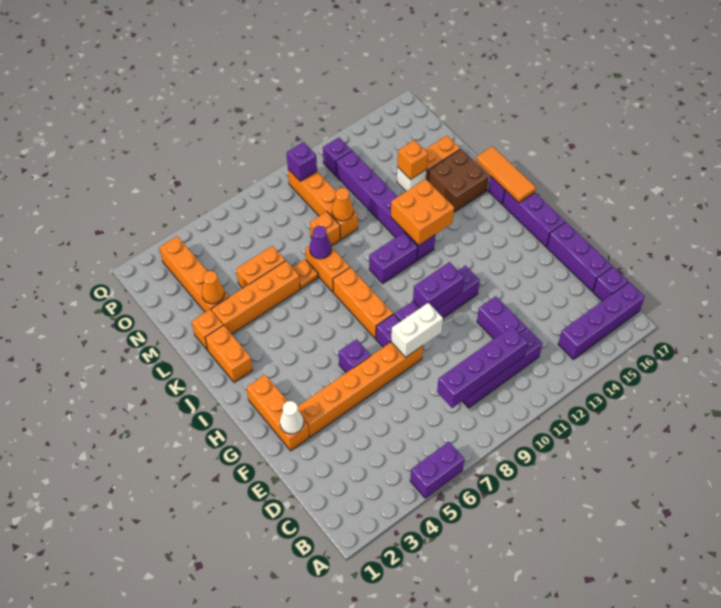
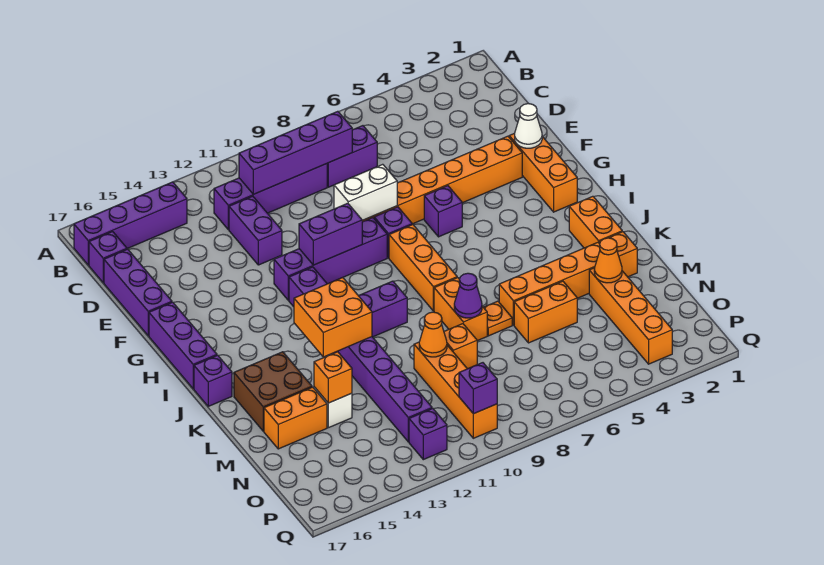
purple 1x2 brick [410,442,464,498] -> purple 1x2 brick moved to [327,126,377,187]
orange 1x3 tile [476,146,536,203] -> none
purple 1x6 brick [336,151,435,260] -> purple 1x8 brick [289,267,432,442]

